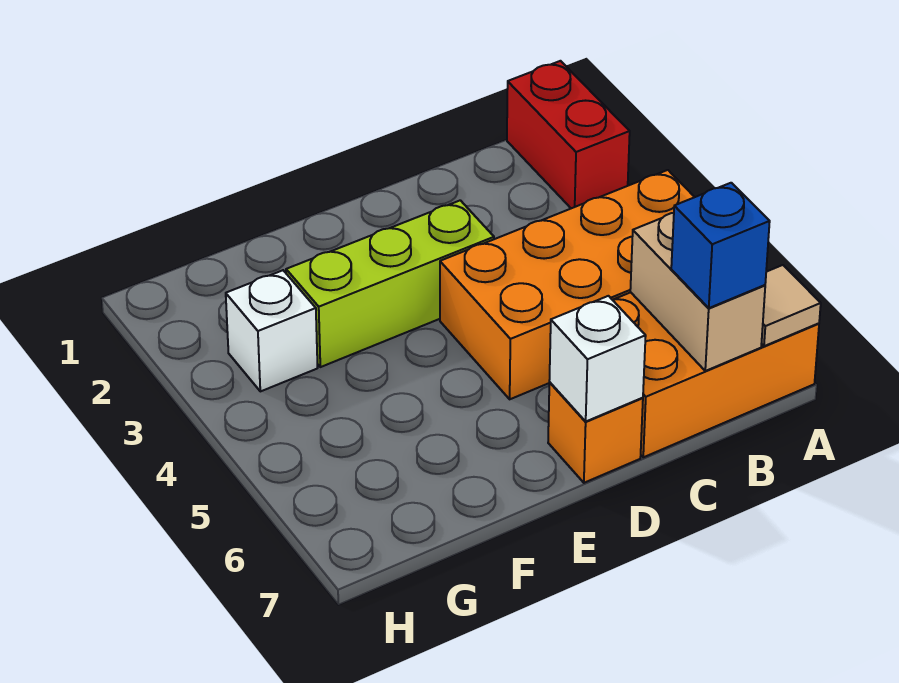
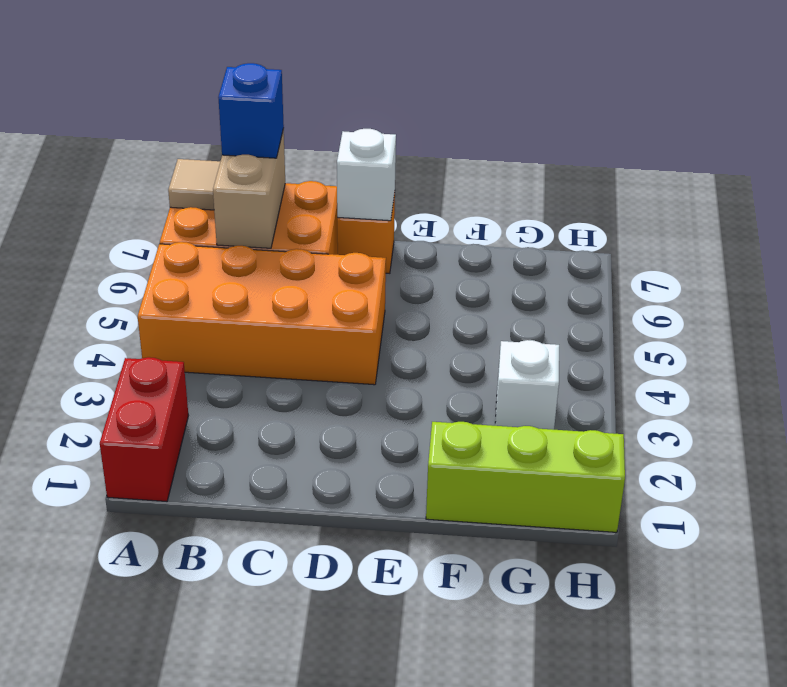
lime 1x3 brick [286,200,494,367] -> lime 1x3 brick moved to [426,422,625,532]

